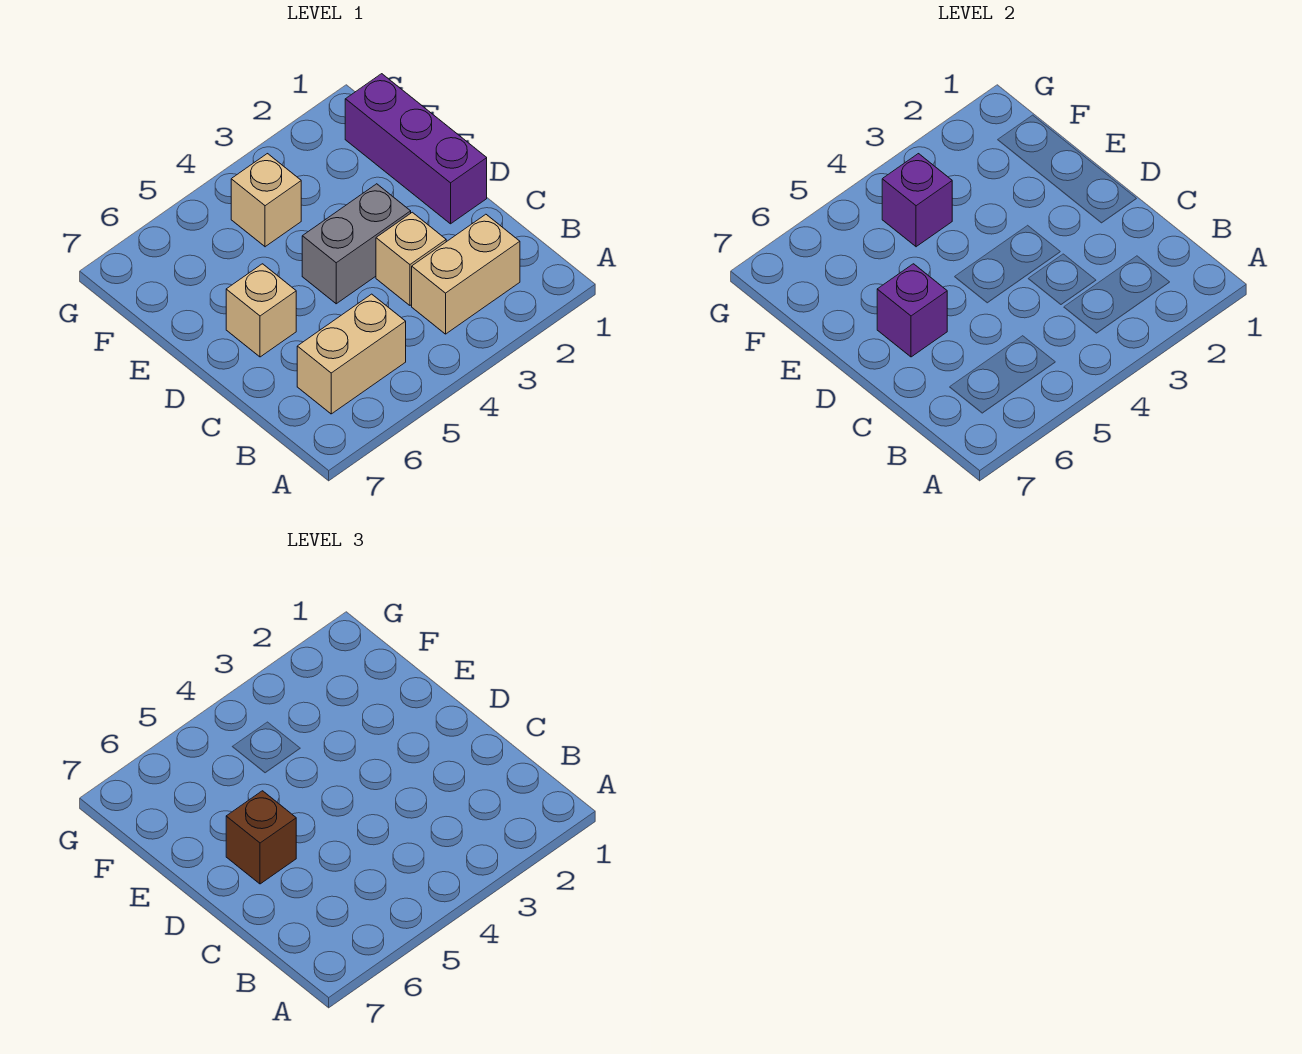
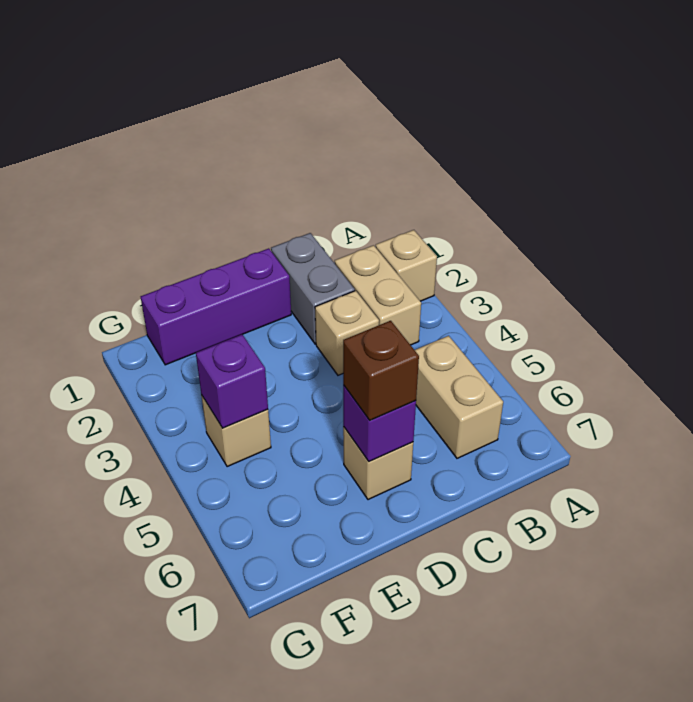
none -> tan 1x1 brick [376,230,437,301]
grey 1x2 brick [302,184,411,304] -> grey 1x2 brick moved to [271,233,355,344]

